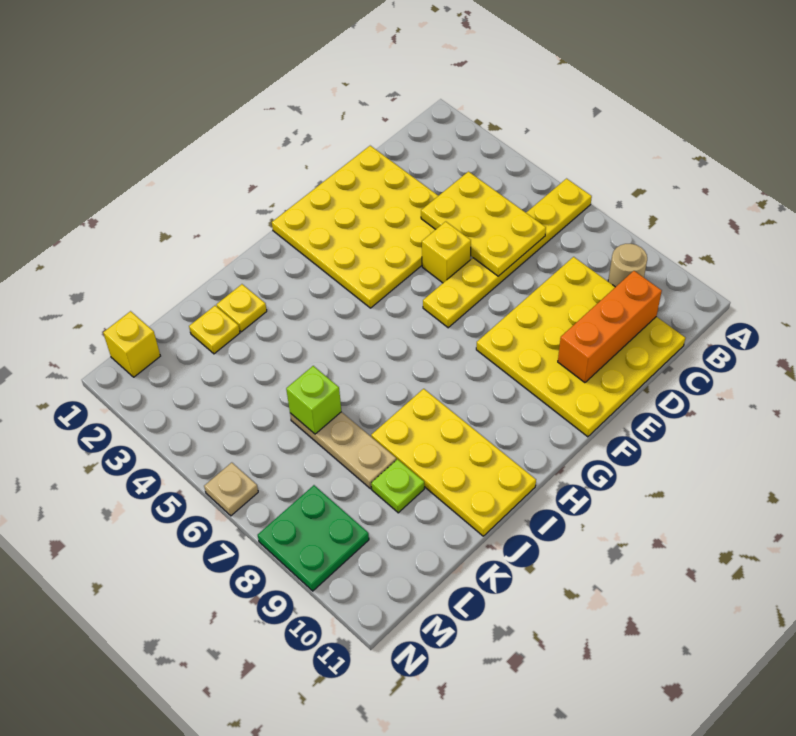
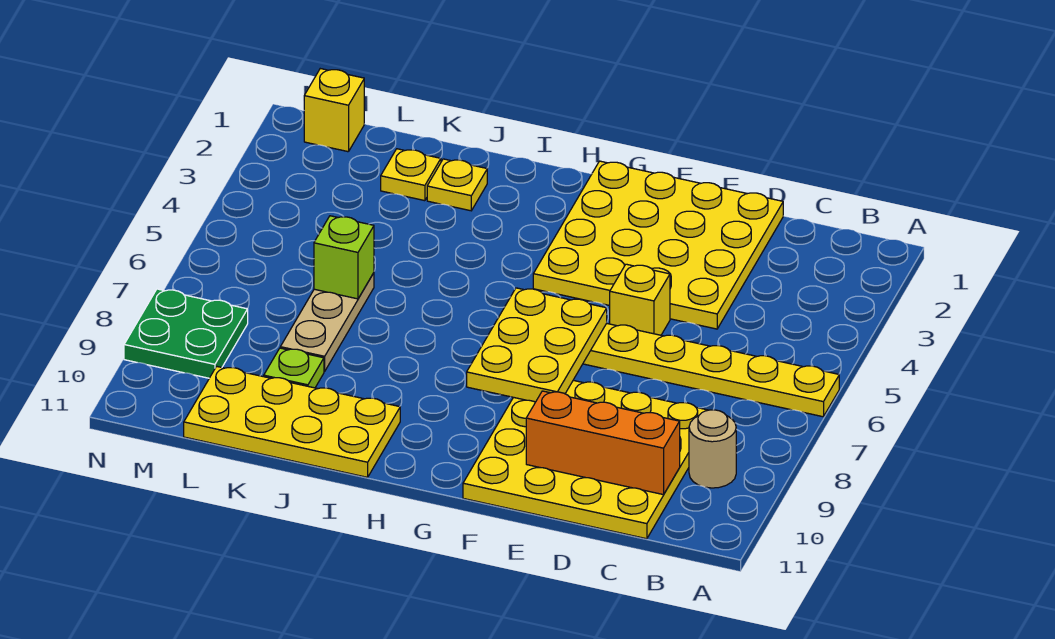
yellow 2x3 plate [421,172,546,276] -> yellow 2x3 plate moved to [467,288,607,402]
yellow 2x4 plate [371,389,536,536] -> yellow 2x4 plate turned to [184,366,400,477]
tan 1x1 plate [204,463,258,516] -> none

